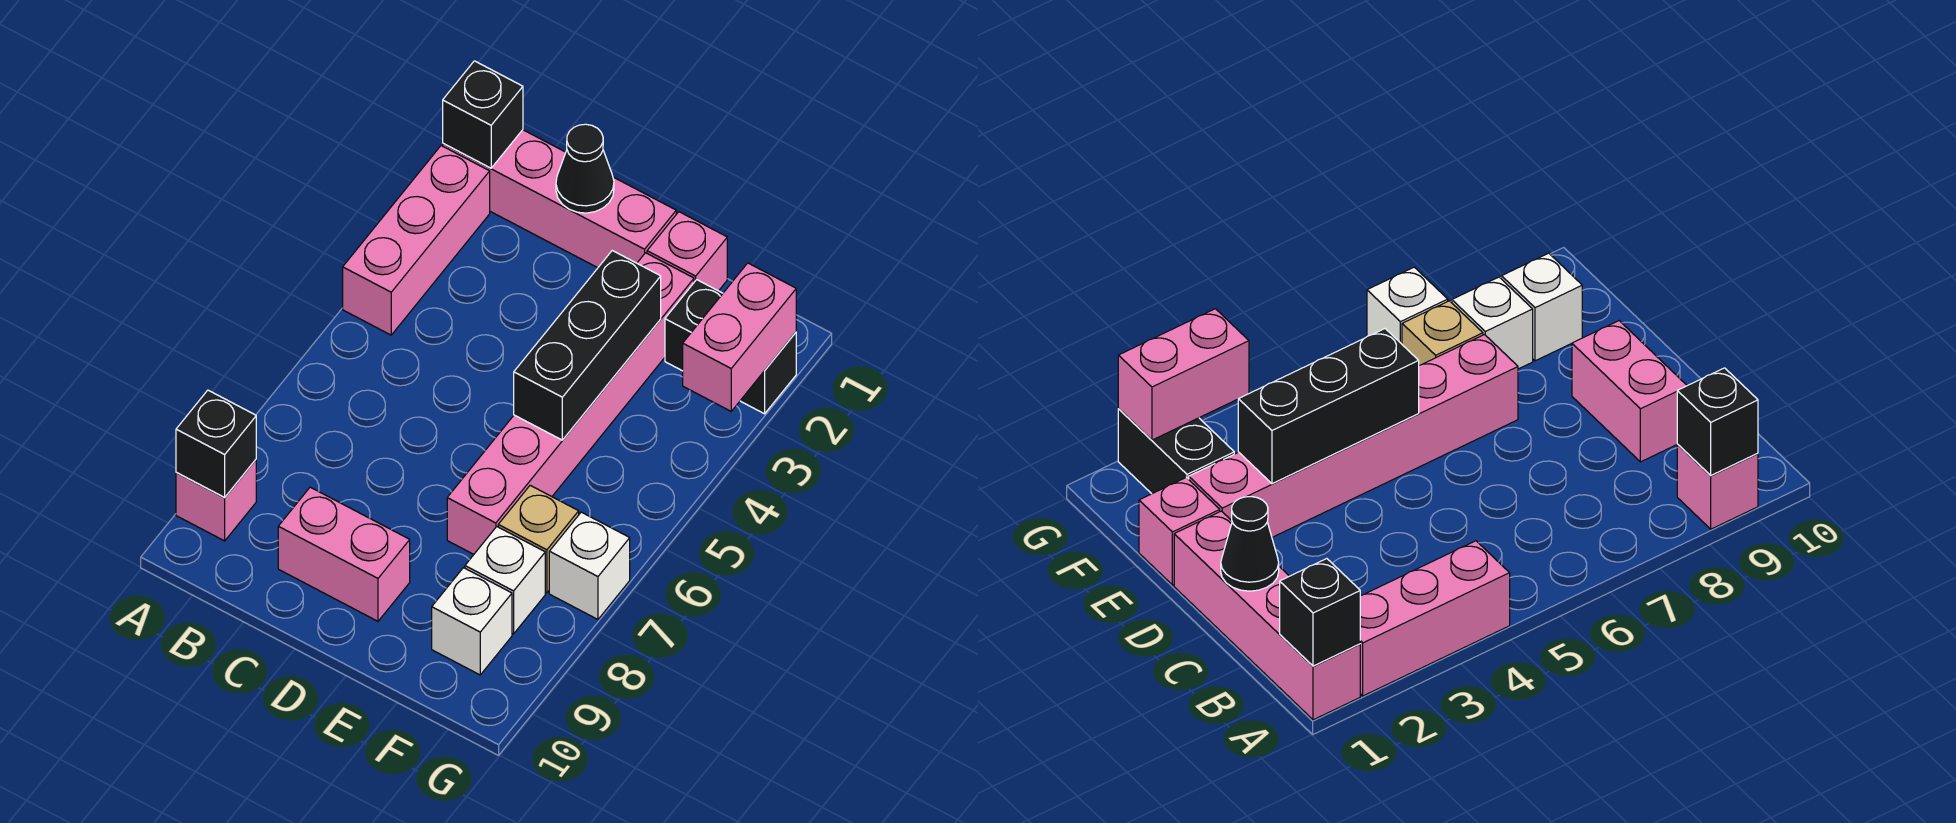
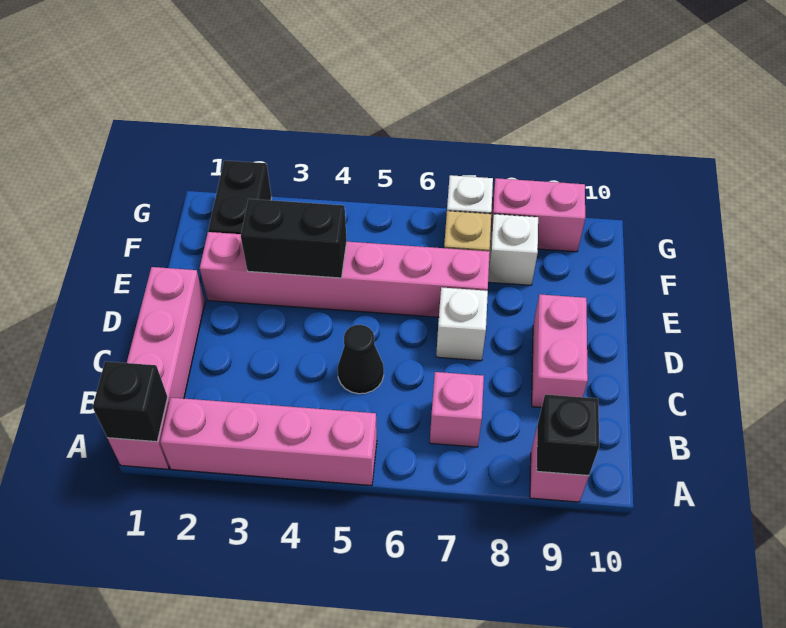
pink 1x3 brick [343,146,490,335] -> pink 1x4 brick [160,398,377,486]
black 1x1 cone [556,124,614,213] -> black 1x1 cone moved to [338,325,384,394]
pink 1x1 brick [647,212,727,291] -> pink 1x1 brick moved to [430,372,484,447]
black 1x3 brick [514,251,661,440] -> black 1x2 brick [241,199,347,278]
white 1x1 brick [432,568,512,675] -> white 1x1 brick moved to [436,287,488,361]
pink 1x2 brick [683,263,796,411] -> pink 1x2 brick moved to [490,178,585,252]

